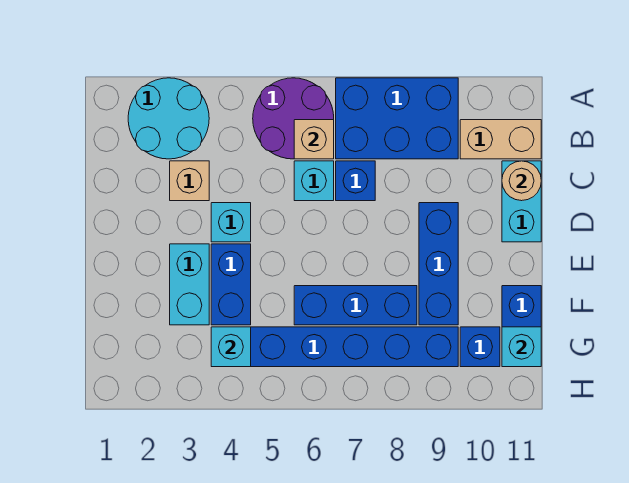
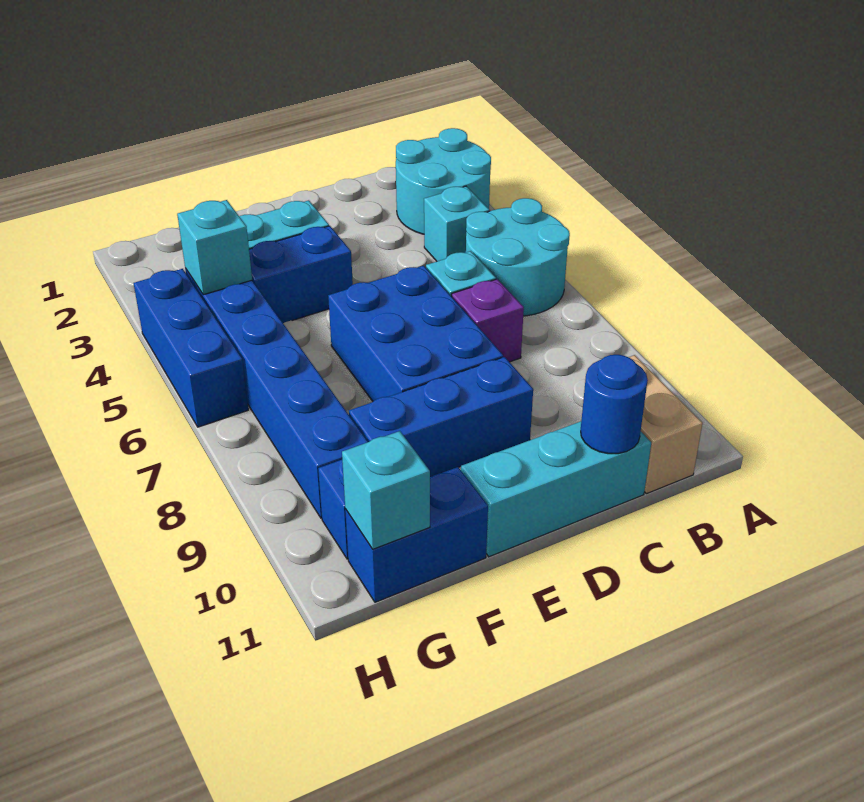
purple 2x2 round brick [253,78,334,159] -> cyan 2x2 round brick [466,198,570,316]
blue 2x3 brick [336,78,458,159] -> blue 2x3 brick moved to [328,266,503,401]
tan 1x1 brick [294,120,334,159] -> none
tan 1x1 brick [170,161,209,201] -> none
blue 1x1 brick [336,161,375,201] -> purple 1x1 brick [452,279,524,362]
cyan 1x2 brick [502,161,541,242] -> cyan 1x3 brick [461,421,651,557]
tan 1x1 round brick [502,161,541,201] -> blue 1x1 round brick [581,355,648,454]
cyan 1x1 brick [211,203,251,242] -> cyan 1x1 brick moved to [424,186,490,261]
blue 1x3 brick [294,286,417,325] -> blue 1x3 brick moved to [134,269,248,427]

